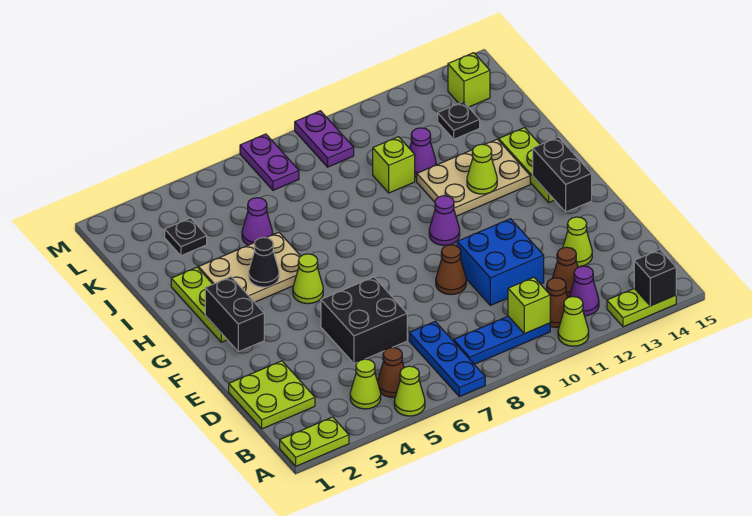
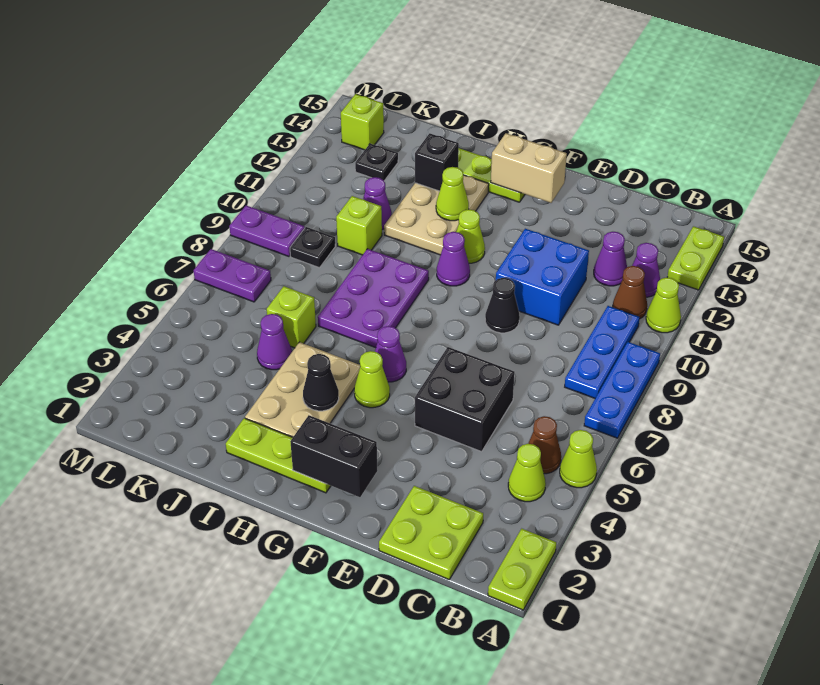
blue 1x3 plate [409,322,485,397] -> blue 1x3 plate turned to [584,342,660,438]
black 1x1 brick [634,250,676,306] -> black 1x1 brick moved to [415,133,459,191]
lime 1x1 brick [508,277,550,334] -> lime 1x1 brick moved to [267,286,316,348]
brown 1x1 cone [553,247,578,297] -> purple 1x1 cone [594,232,627,286]
lime 1x1 cone [563,217,592,267] -> lime 1x1 cone moved to [456,209,485,263]
brown 1x1 cone [436,245,466,295] -> black 1x1 cone [485,278,520,333]
black 1x2 brick [533,137,592,212] -> tan 1x2 brick [491,133,567,203]
none -> purple 1x1 cone [375,326,406,382]
none -> purple 2x3 plate [318,249,429,348]
black 1x1 plate [165,218,207,256] -> black 1x1 plate moved to [290,227,335,268]

